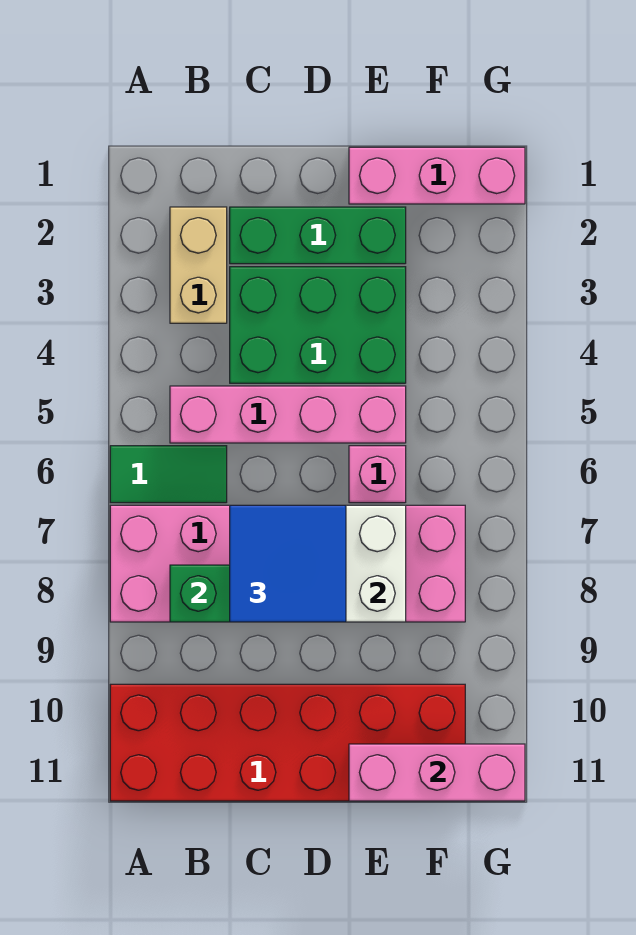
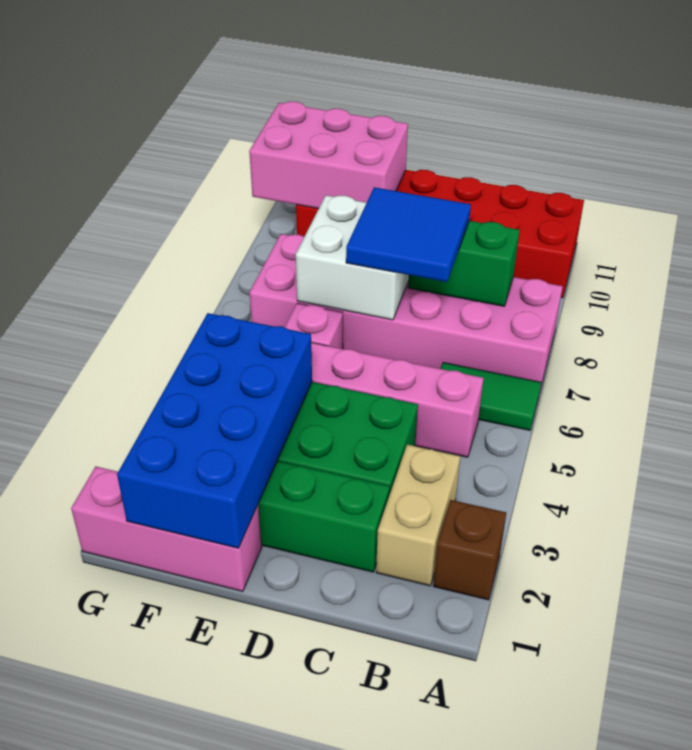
none -> brown 1x1 brick [433,500,506,600]
none -> blue 2x4 brick [117,313,312,548]
pink 1x3 brick [349,744,525,801] -> pink 2x3 brick [249,102,408,209]

